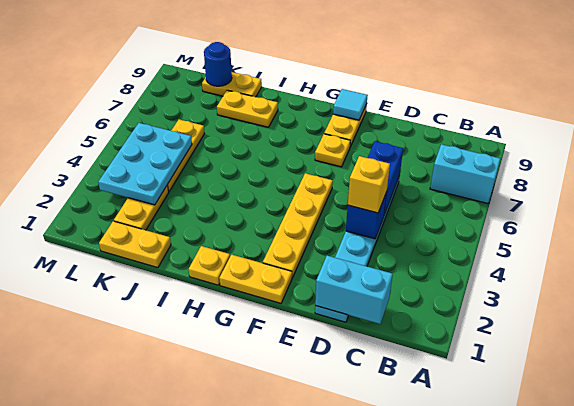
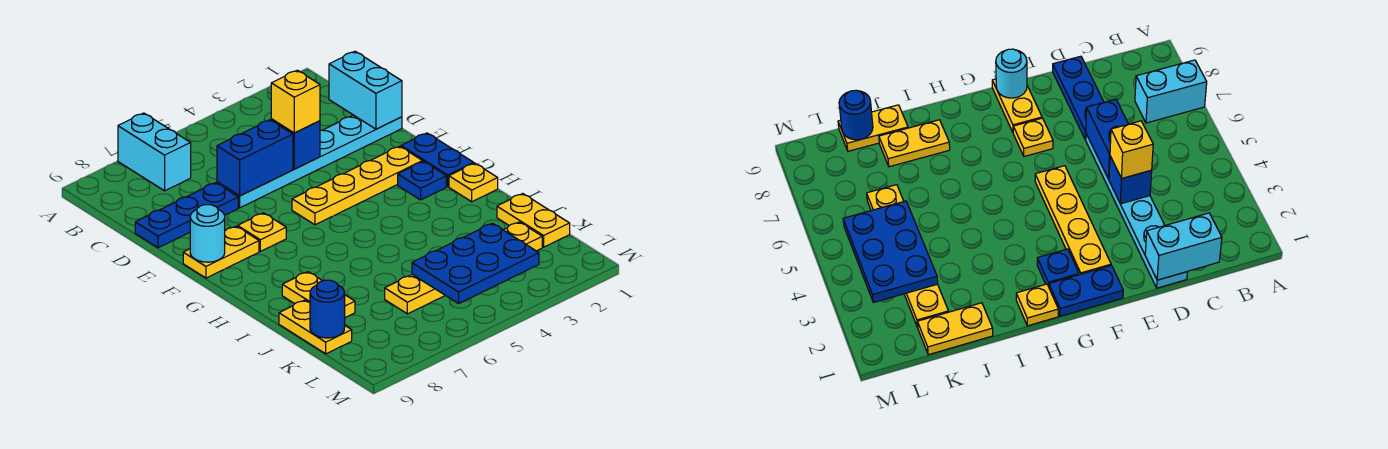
none -> blue 1x3 plate [135,183,238,248]
yellow 1x2 plate [219,255,292,303] -> blue 1x2 plate [401,133,474,186]
cyan 1x1 tile [333,89,368,120] -> cyan 1x1 round brick [190,205,225,262]
none -> blue 1x1 plate [398,161,446,200]
cyan 2x3 plate [98,123,192,205] -> blue 2x3 plate [412,223,539,303]

